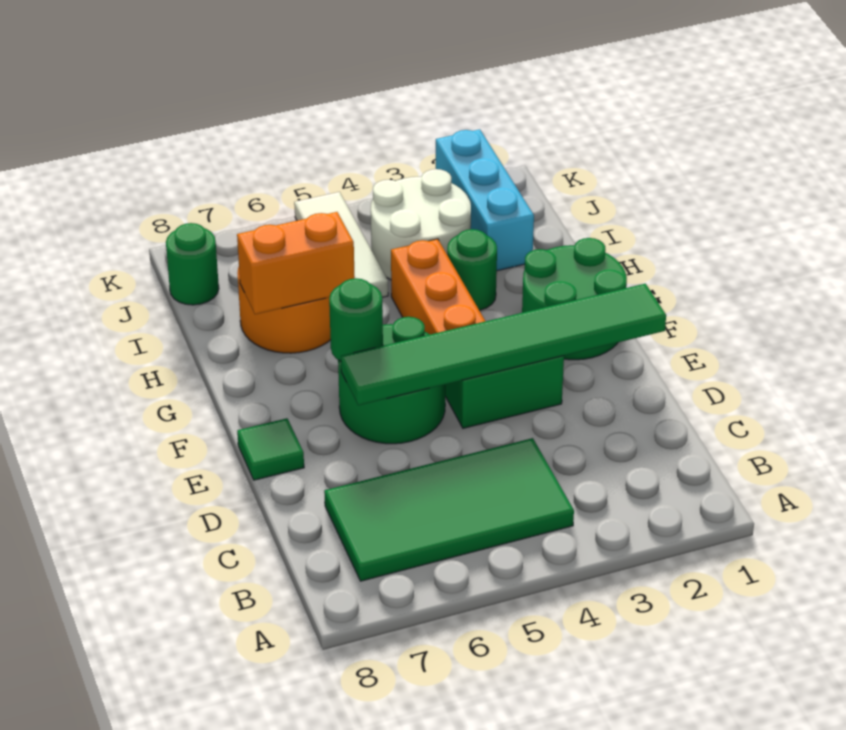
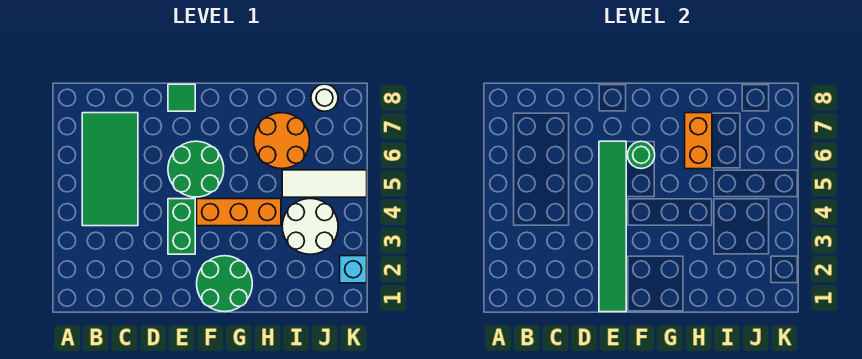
green 1x1 round brick [447,229,497,310] -> none
cyan 1x3 brick [436,129,534,271] -> cyan 1x1 brick [340,256,367,283]
green 1x1 round brick [166,223,219,305] -> white 1x1 round brick [311,84,338,111]

